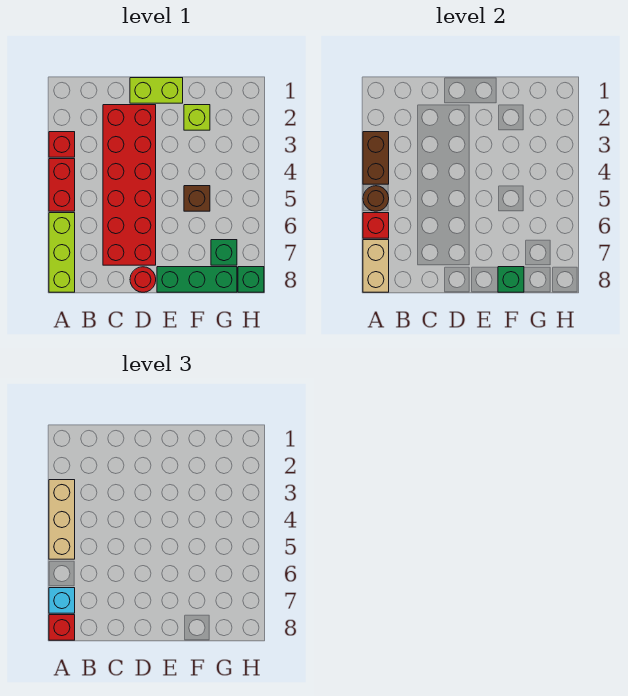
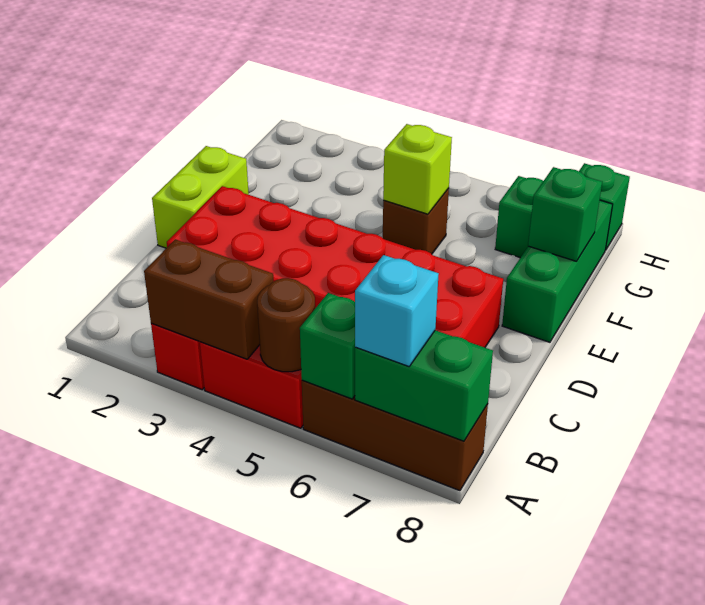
tan 1x3 brick [49,480,75,559] -> none
lime 1x3 brick [49,213,75,292] -> brown 1x3 brick [302,380,488,491]
red 1x1 brick [363,213,389,238] -> green 1x1 brick [300,293,355,399]
tan 1x2 brick [363,240,389,292] -> green 1x2 brick [355,330,493,441]
red 1x1 brick [49,615,75,640] -> none
red 1x1 round brick [130,267,156,292] -> none
lime 1x1 brick [184,105,210,130] -> lime 1x1 brick moved to [383,124,452,214]

